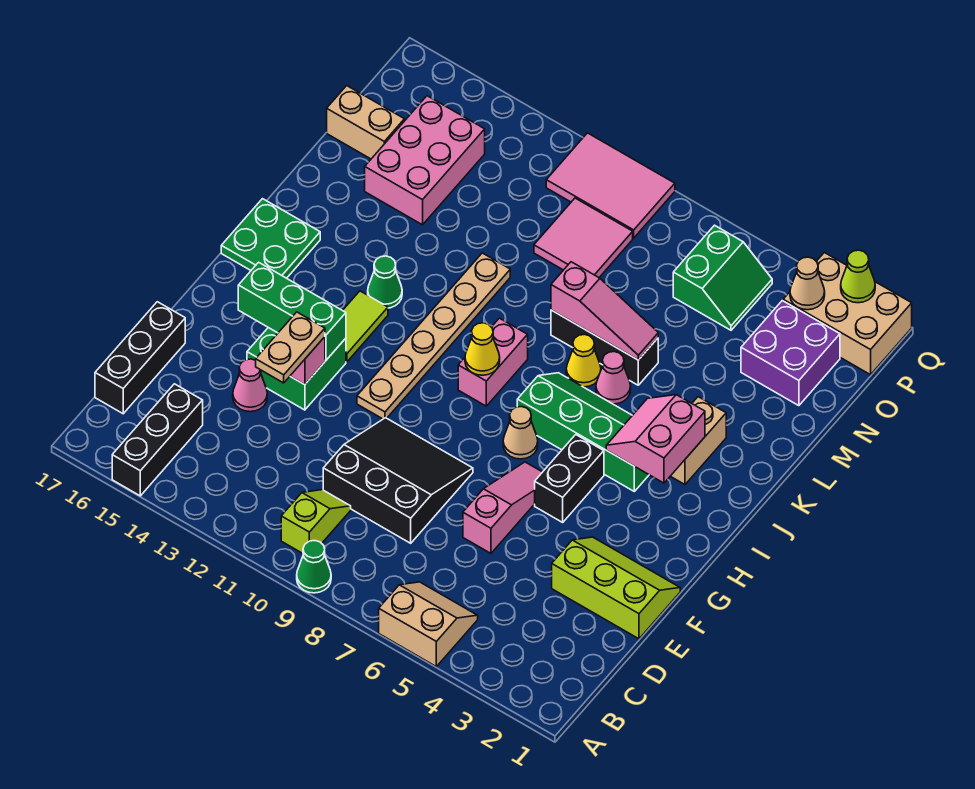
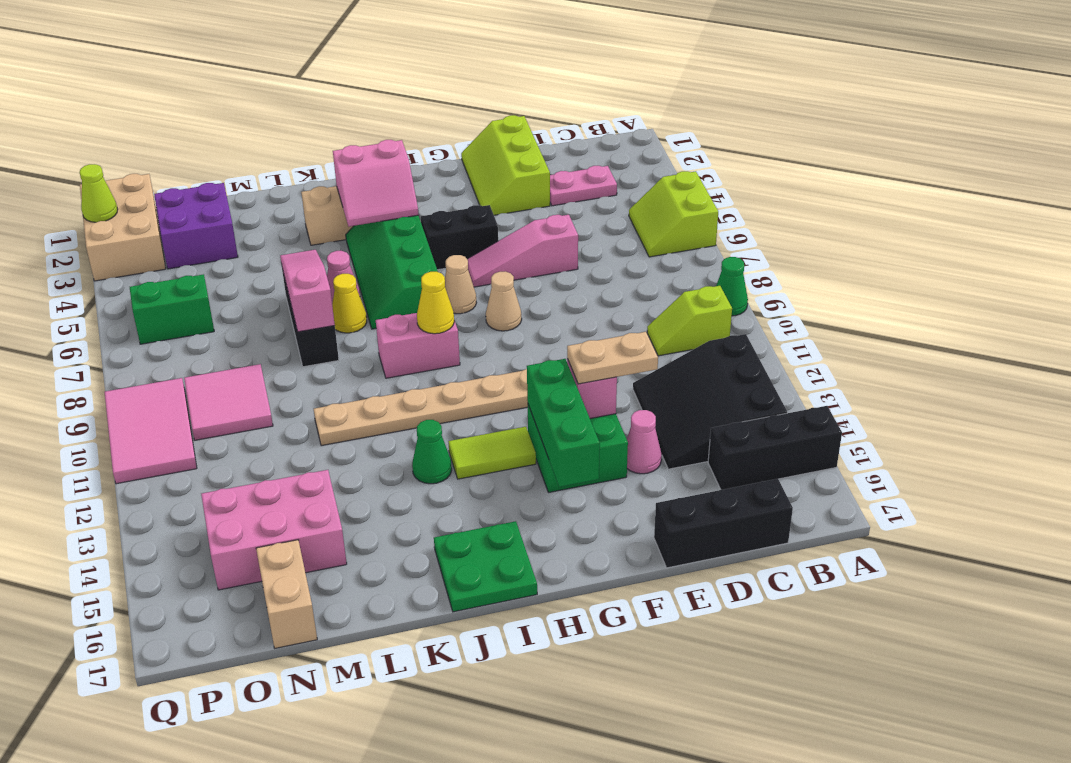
tan 2x2 slope [379,582,478,666] -> lime 2x2 slope [629,171,718,257]
none -> pink 1x2 plate [550,166,617,206]
black 3x3 slope [323,418,473,543] -> black 3x3 slope moved to [633,334,787,469]
tan 1x1 cone [790,257,825,310] -> tan 1x1 cone moved to [486,272,522,331]

